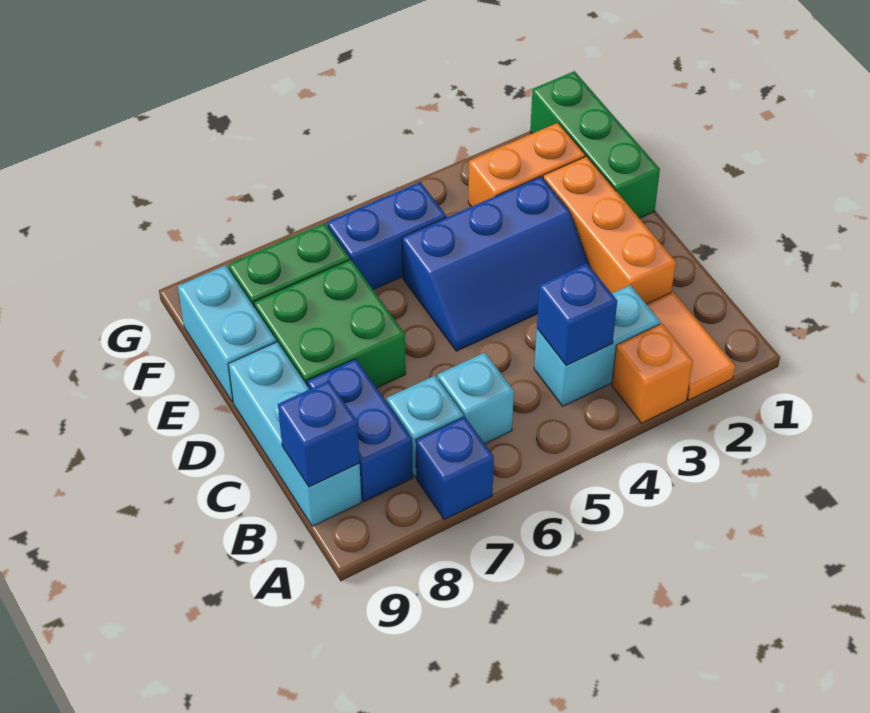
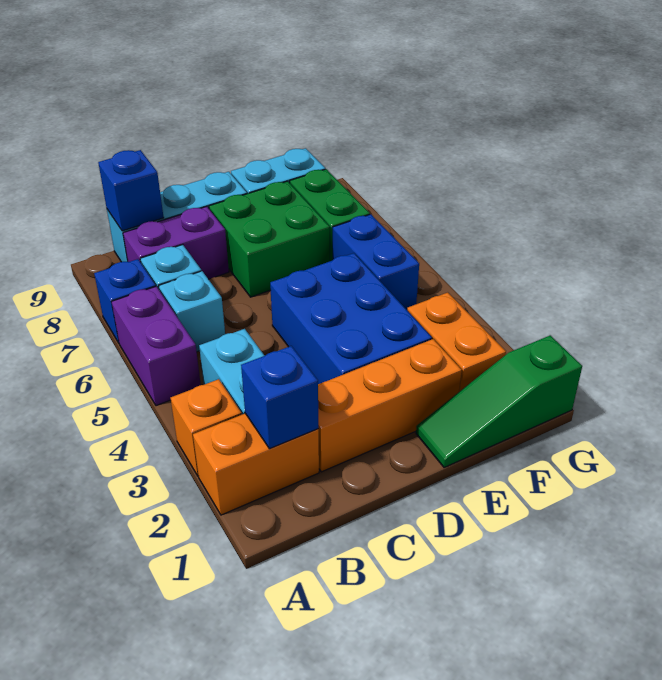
orange 1x2 tile [647,292,735,400] -> orange 1x2 brick [193,414,319,515]
none -> purple 1x2 brick [112,286,201,406]
blue 1x1 brick [537,263,617,366] -> blue 1x1 brick moved to [241,346,319,449]
blue 1x2 brick [307,359,412,502] -> purple 1x2 brick [123,207,229,279]
blue 2x3 slope [402,177,590,351] -> blue 2x3 brick [270,253,432,384]
green 1x3 brick [530,71,660,218] -> green 1x3 slope [416,335,582,468]

